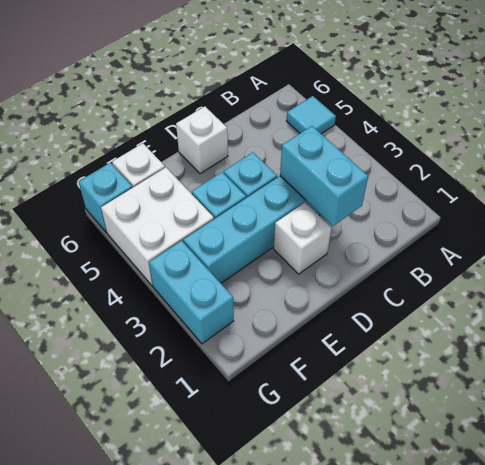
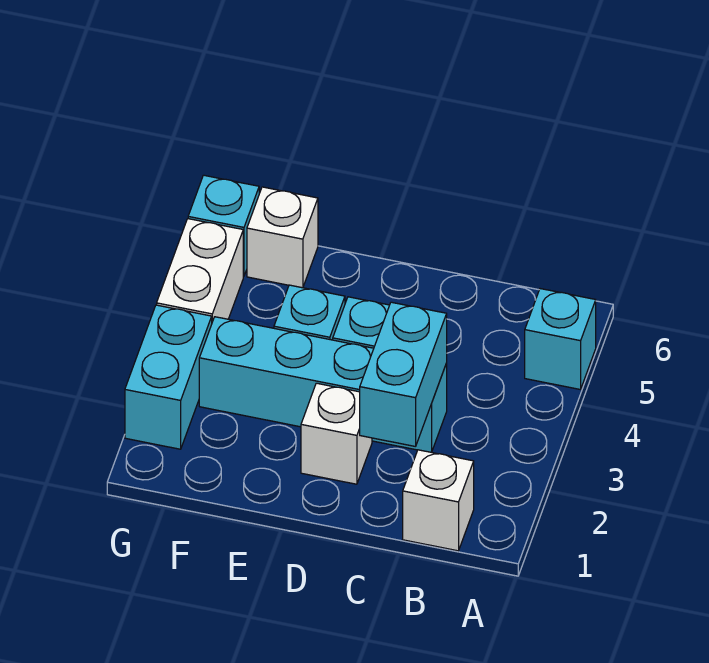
cyan 1x1 tile [286,96,336,134] -> cyan 1x1 brick [525,289,596,390]
white 1x1 brick [176,106,228,174] -> white 1x1 brick moved to [403,450,474,551]
white 2x2 brick [101,168,214,286] -> white 1x2 brick [157,219,243,322]

